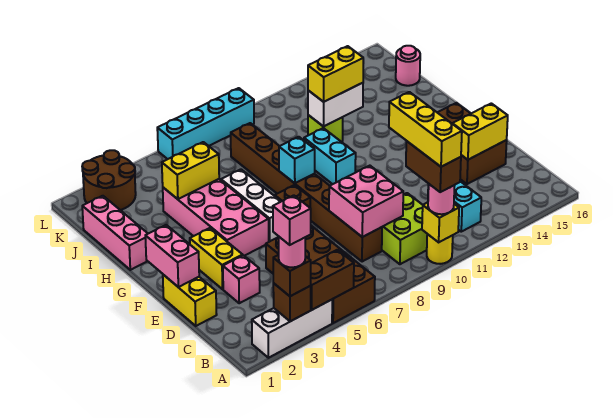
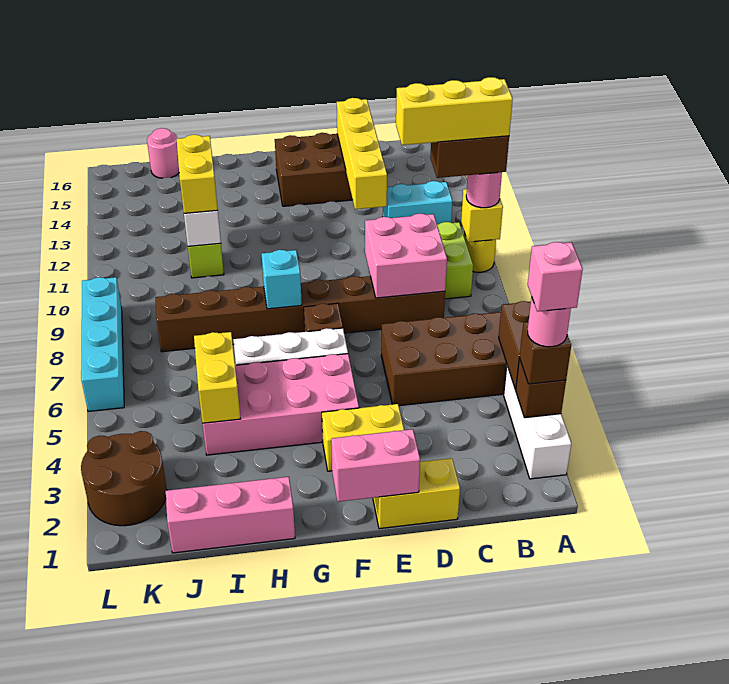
pink 1x1 brick [223,255,260,303] -> none
yellow 1x2 brick [452,103,508,160] -> yellow 1x4 brick [337,98,387,209]
cyan 1x2 brick [304,128,356,184] -> none

